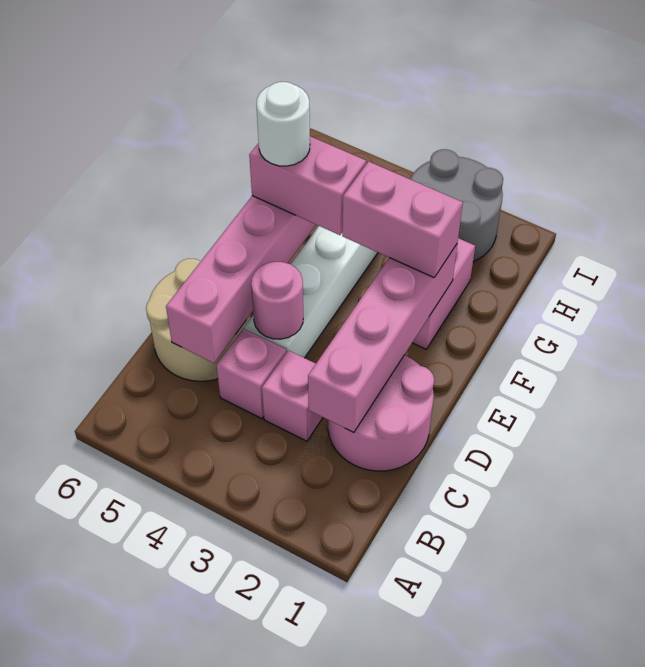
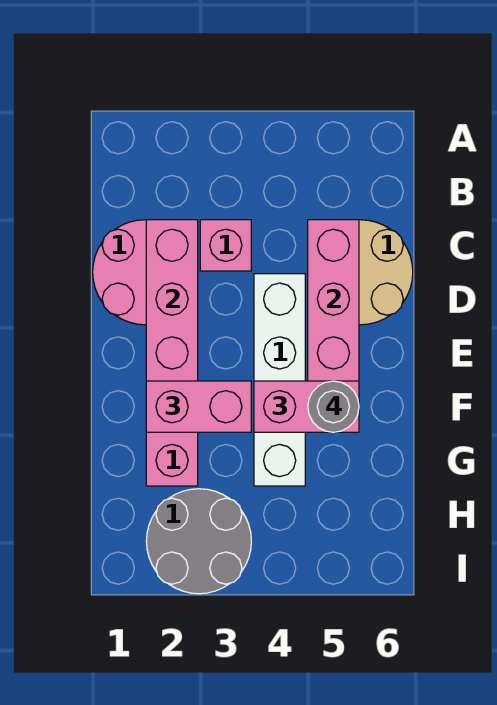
pink 1x1 brick [217,329,286,419] -> none
pink 1x1 round brick [251,262,303,339] -> none
white 1x1 round brick [256,82,310,166] -> grey 1x1 round brick [308,381,359,432]

